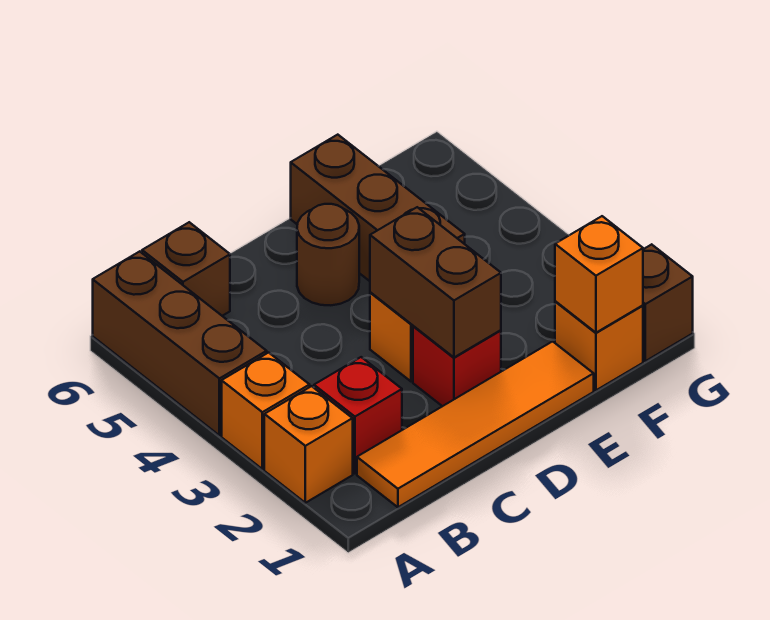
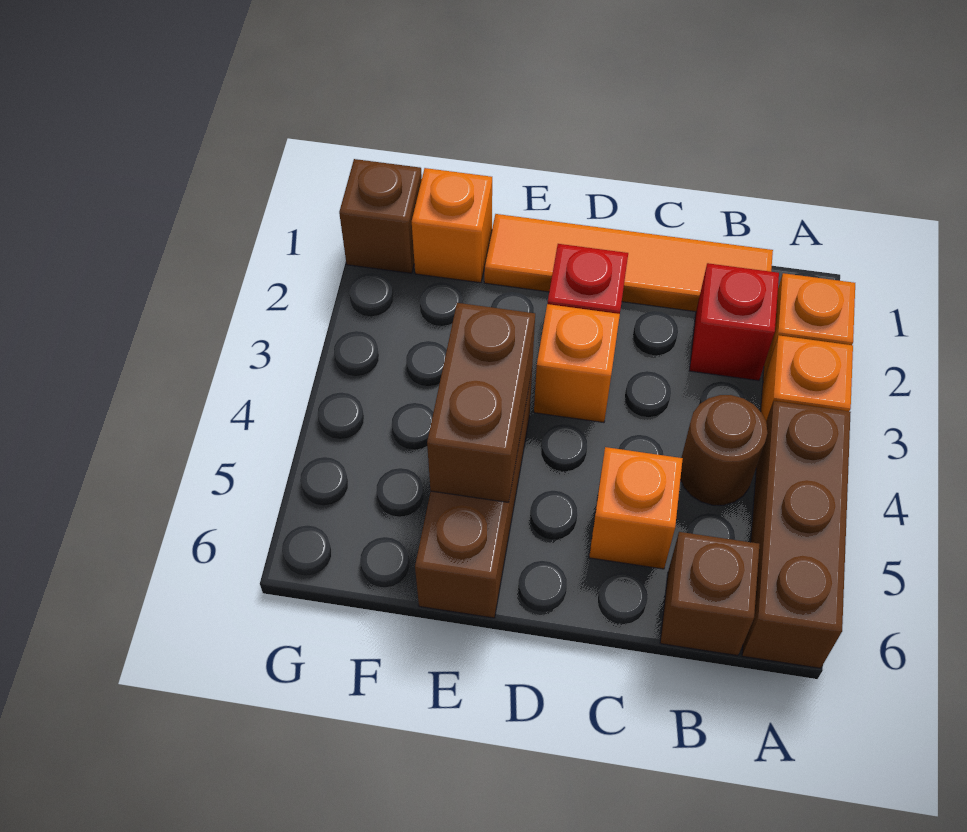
brown 1x2 brick [370,207,501,357] -> brown 1x2 brick moved to [427,303,535,503]
brown 1x1 round brick [297,204,359,305] -> brown 1x1 round brick moved to [680,395,767,505]
orange 1x1 brick [555,216,643,333] -> orange 1x1 brick moved to [589,447,683,569]

